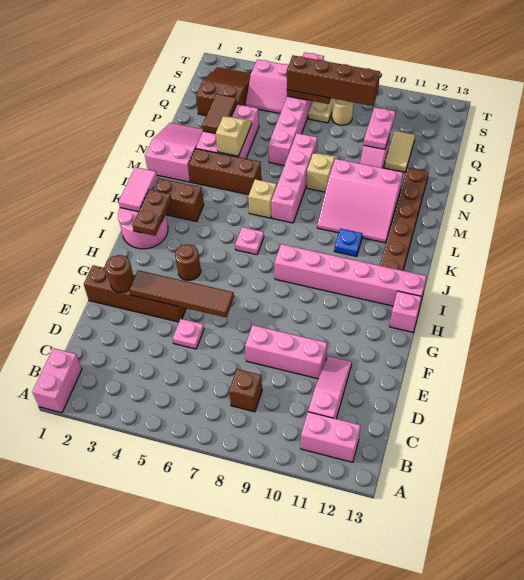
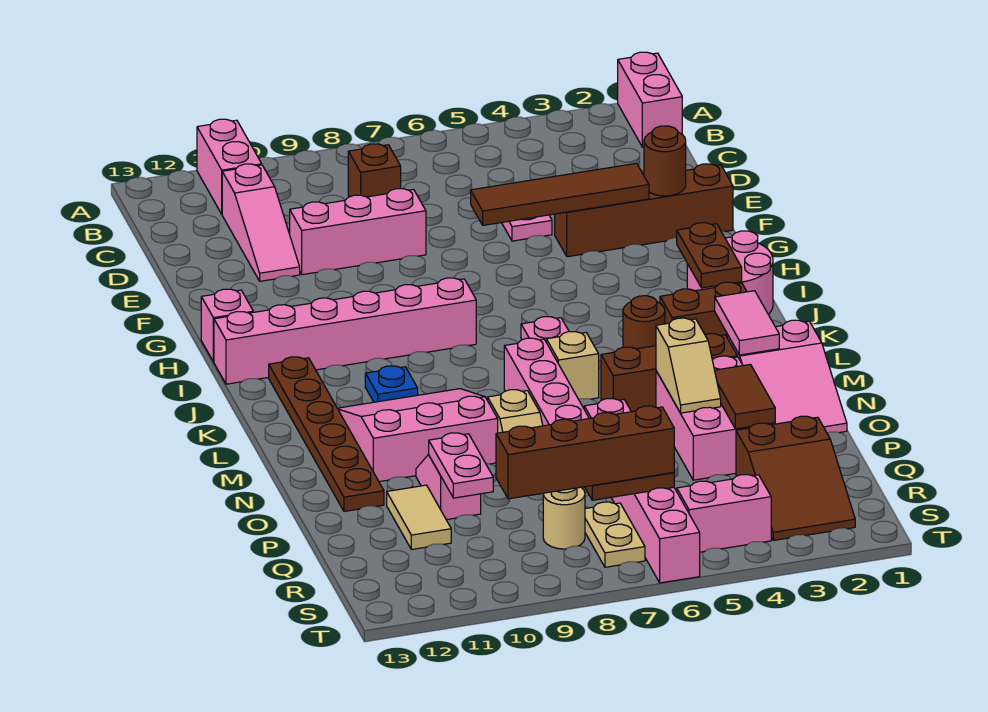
pink 1x2 brick [301,412,361,462] -> pink 1x2 brick turned to [197,119,262,214]
brown 1x1 round brick [175,245,201,280] -> brown 1x1 round brick moved to [623,296,665,349]
pink 1x2 tile [119,167,157,212] -> pink 1x2 tile moved to [715,291,779,355]

